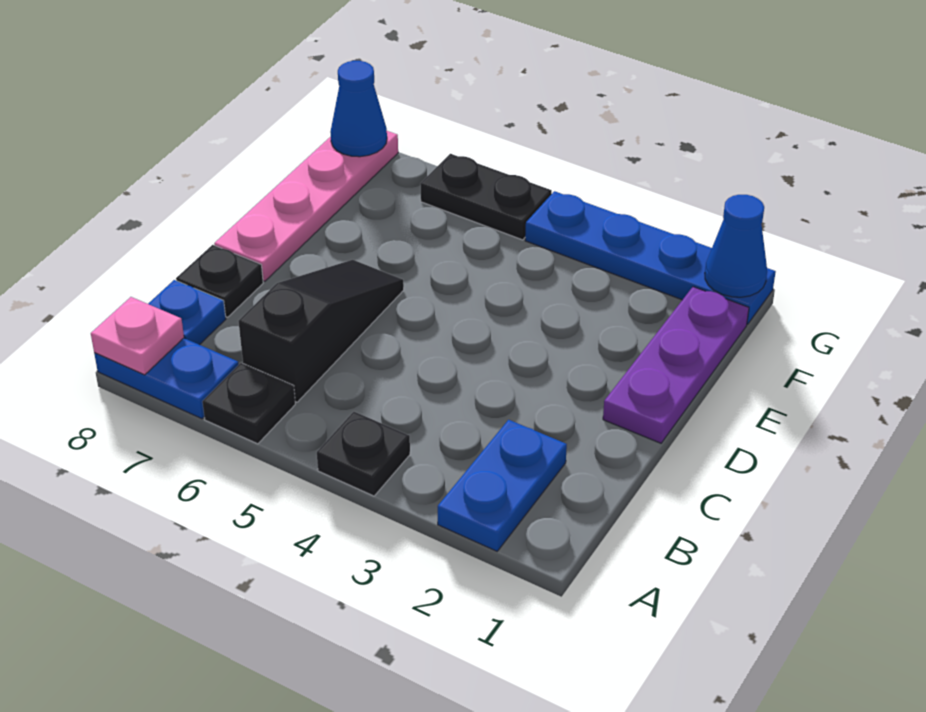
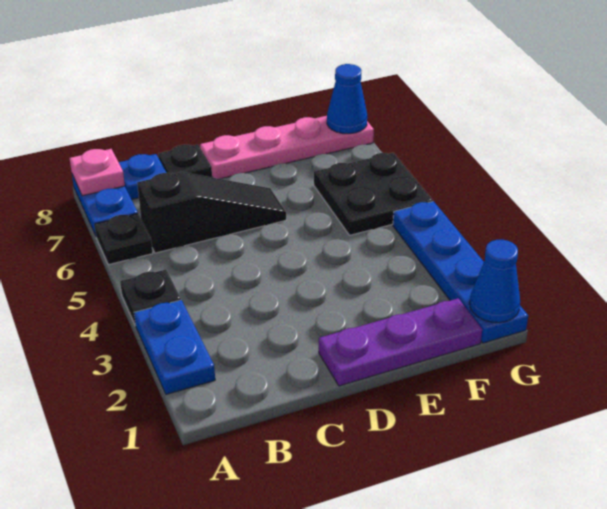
blue 1x2 plate [438,420,567,551] -> blue 1x2 plate turned to [134,300,215,394]
black 1x2 plate [420,154,552,240] -> black 2x2 plate [314,153,433,235]

